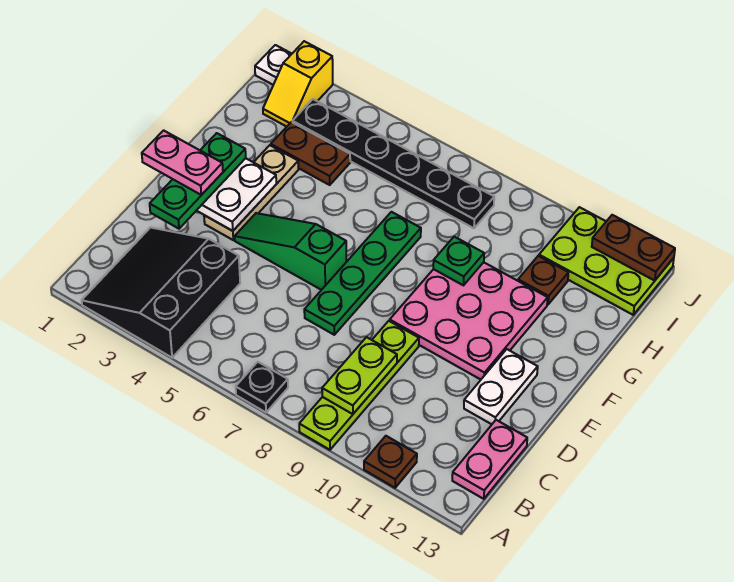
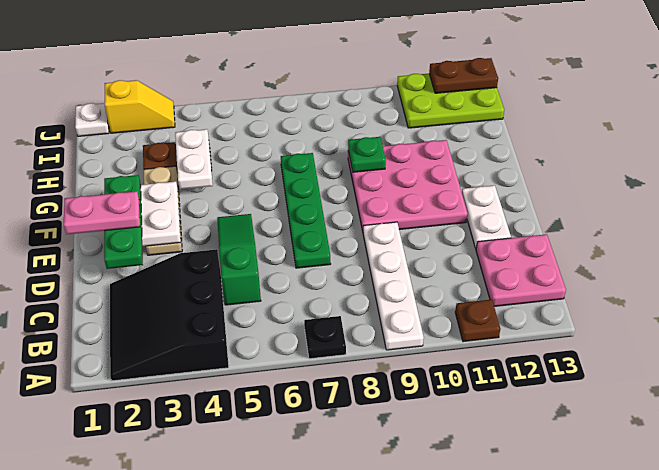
lime 1x4 plate [299,321,419,450] -> white 1x4 plate [363,222,424,350]
lime 1x2 plate [322,337,397,414] -> none
pink 1x2 plate [452,420,527,499] -> pink 2x2 plate [476,234,566,306]
green 1x3 slope [235,213,346,290] -> green 1x3 slope turned to [217,214,261,305]
none -> white 1x2 plate [175,129,213,189]
brown 1x1 plate [518,256,568,305] -> none
yellow 1x2 slope [263,41,333,127] -> yellow 1x2 slope turned to [105,80,175,133]
black 1x6 plate [292,99,494,228] -> none

